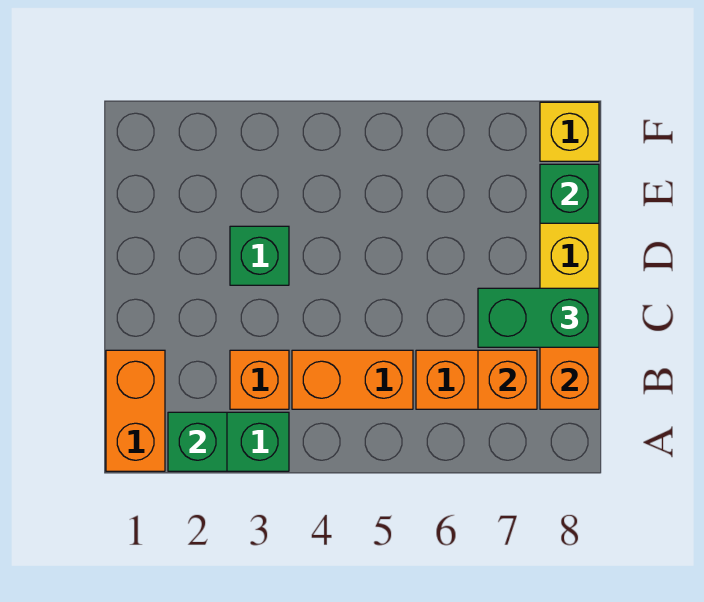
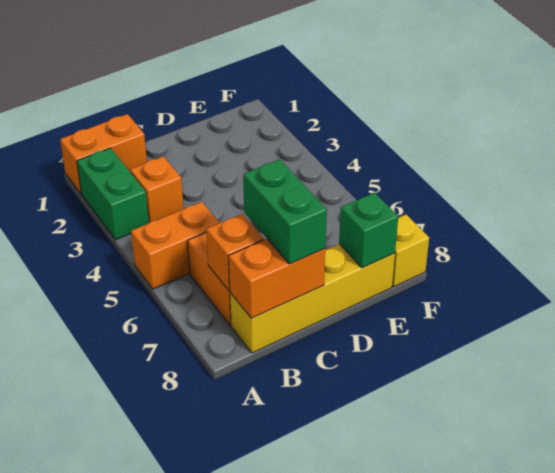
green 1x1 brick [168,412,227,471] -> none
orange 1x2 brick [292,350,413,409] -> orange 1x2 brick turned to [131,202,220,289]
green 1x1 brick [230,226,289,285] -> none

